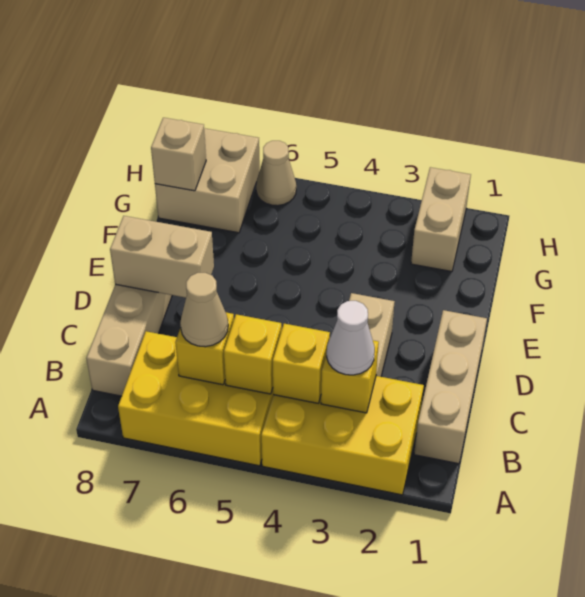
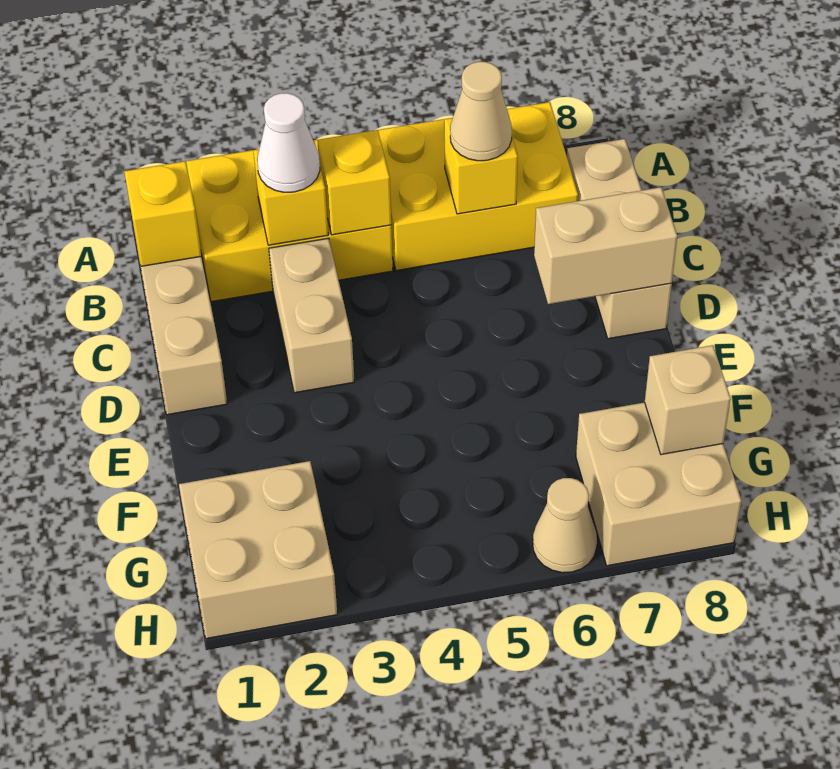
yellow 1x1 brick [224,314,282,394] -> yellow 1x1 brick moved to [124,161,201,266]
tan 1x2 brick [411,167,471,272] -> tan 2x2 brick [179,461,337,639]

